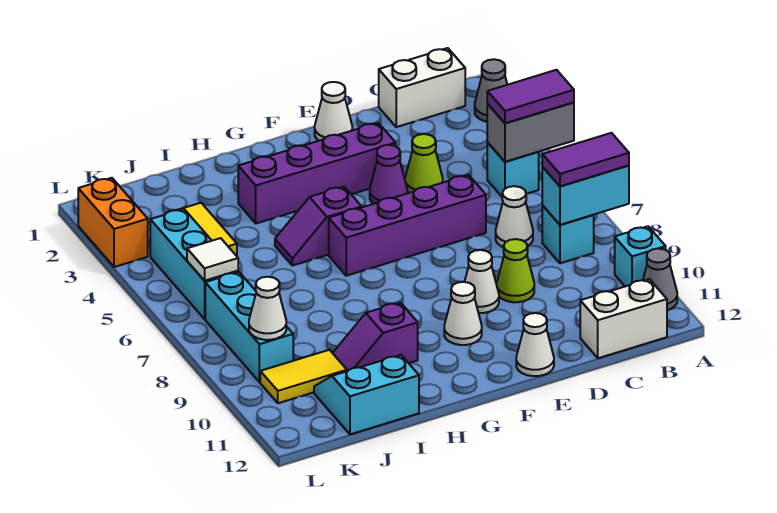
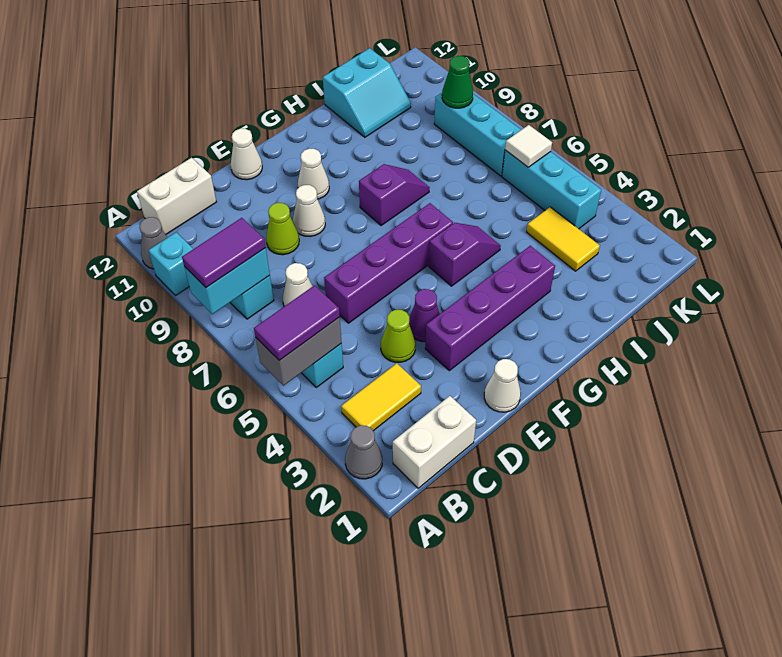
purple 1x2 slope [333,303,418,371] -> purple 1x2 slope moved to [359,164,430,226]
yellow 1x2 tile [260,350,347,403] -> yellow 1x2 tile moved to [341,363,421,431]
white 1x1 cone [249,277,286,340] -> green 1x1 cone [442,56,473,108]
orange 1x2 brick [78,178,148,267] -> none

